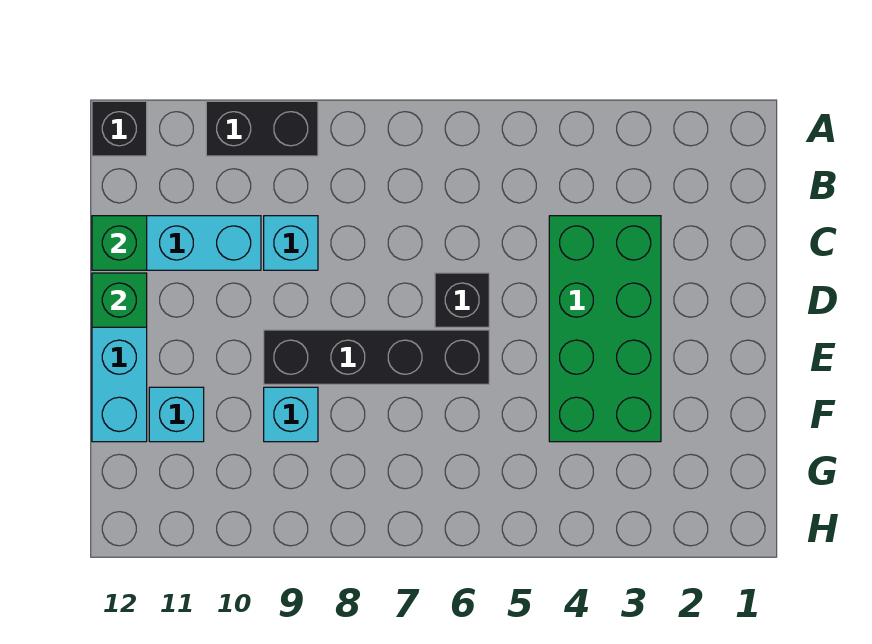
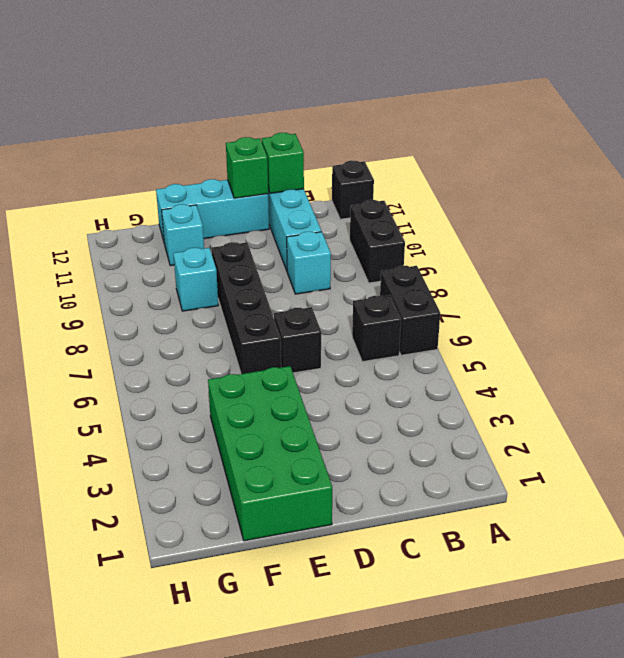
none -> black 1x2 brick [380,266,440,355]
none -> black 1x1 brick [352,295,401,362]
green 2x4 brick [549,216,661,442] -> green 2x4 brick turned to [208,366,332,541]

